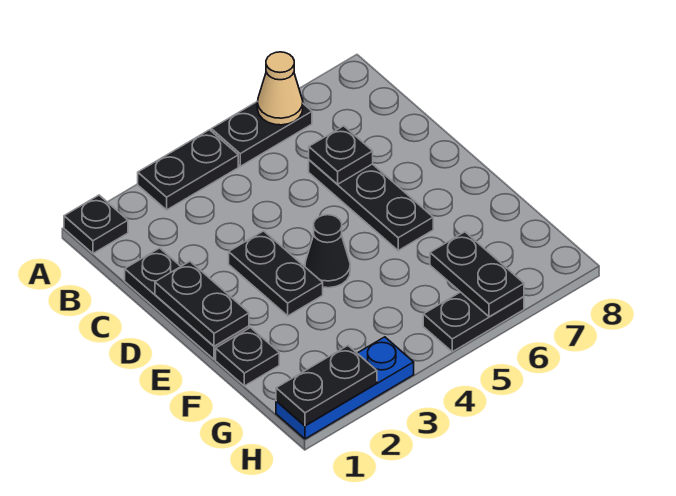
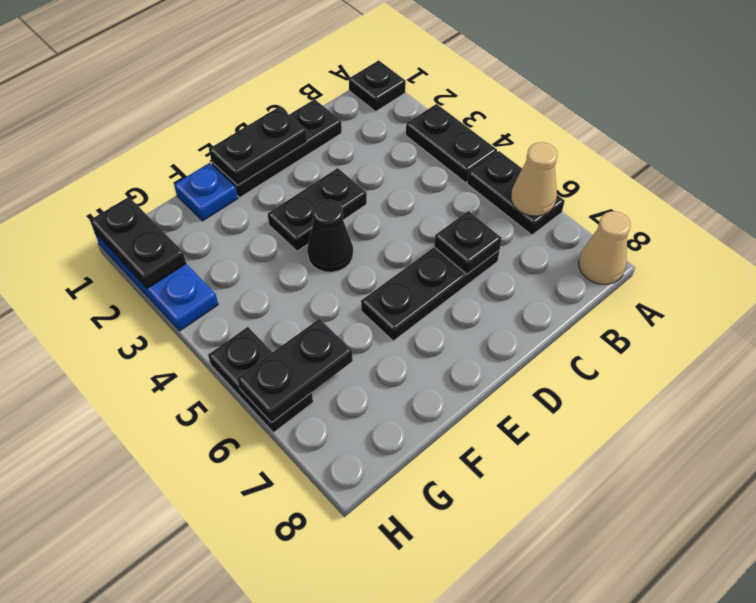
none -> tan 1x1 cone [579,211,631,284]
black 1x1 plate [216,328,279,386] -> blue 1x1 plate [174,163,238,221]

